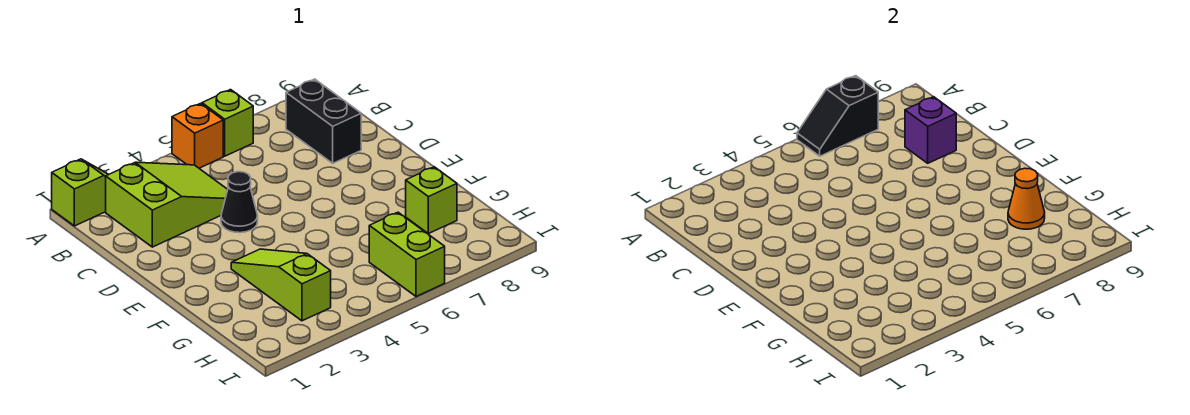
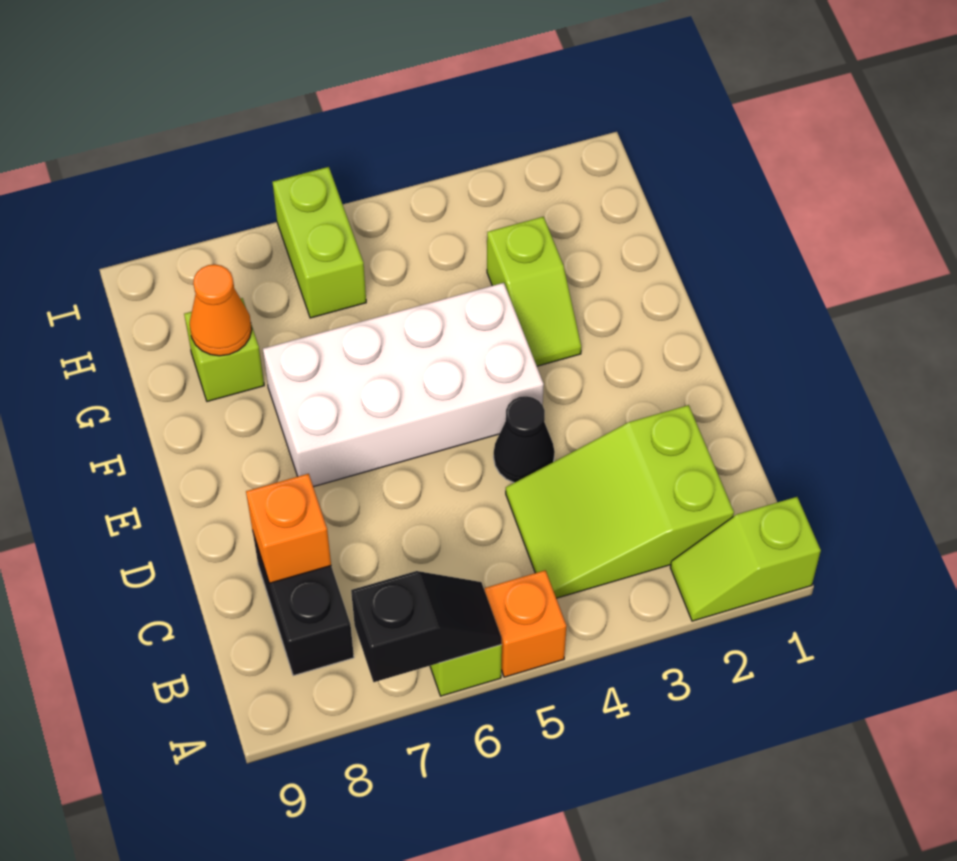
purple 1x1 brick [905,97,956,163] -> orange 1x1 brick [246,474,331,583]
none -> white 2x4 brick [263,283,544,487]
lime 1x3 slope [231,249,331,321] -> lime 1x2 slope [487,217,581,366]

